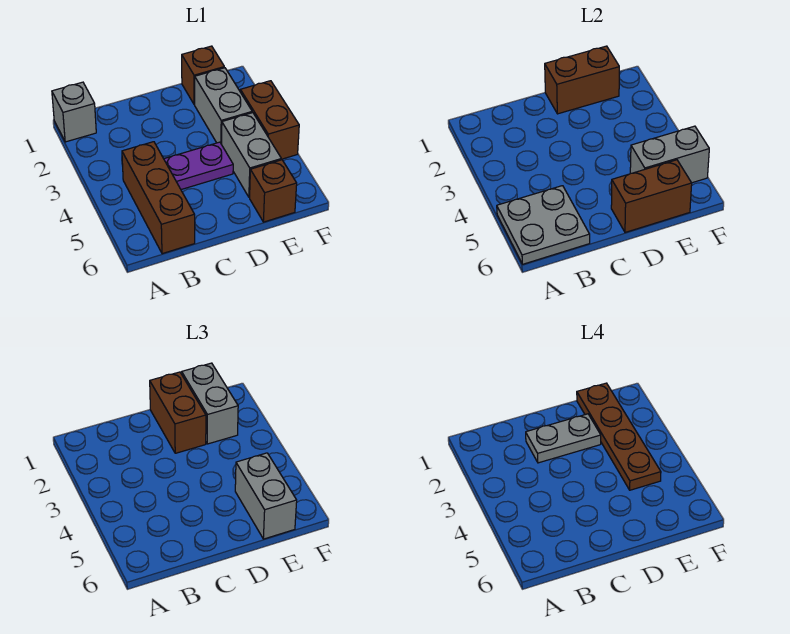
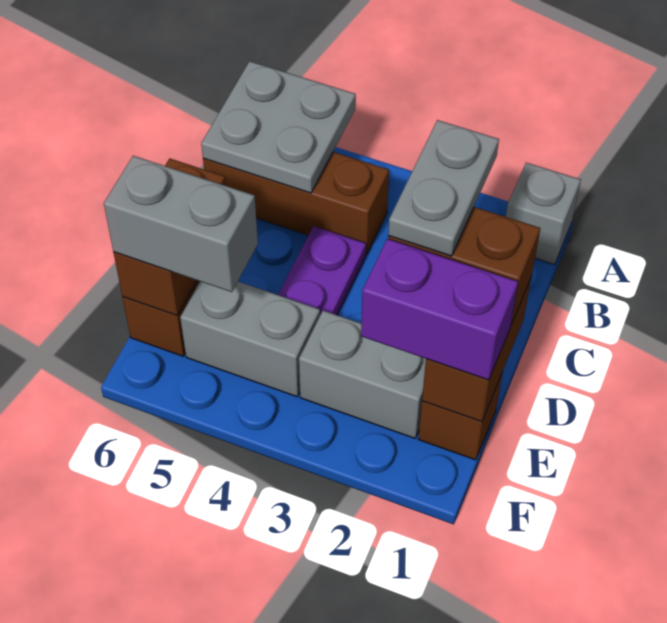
grey 1x2 brick [182,363,238,444] -> purple 1x2 brick [361,239,518,380]
brown 1x4 plate [577,383,661,490] -> none
grey 1x2 brick [630,126,709,183] -> none
brown 1x2 brick [240,81,299,159] -> none

